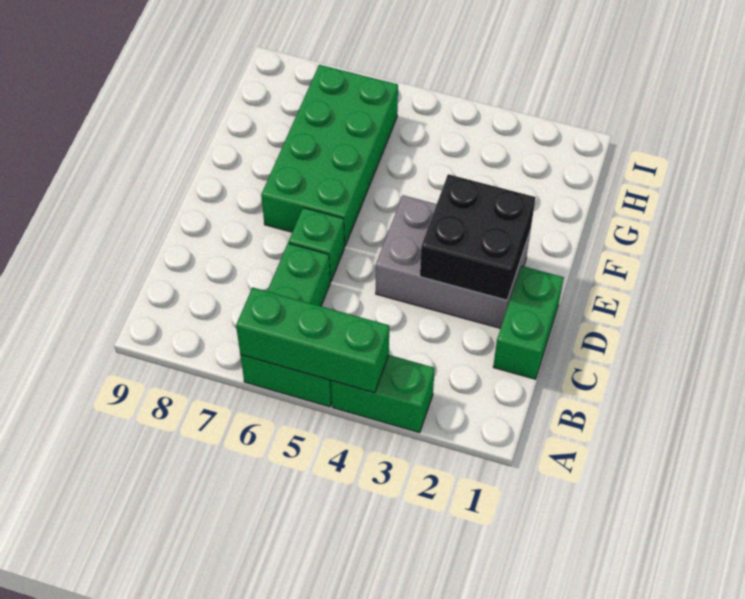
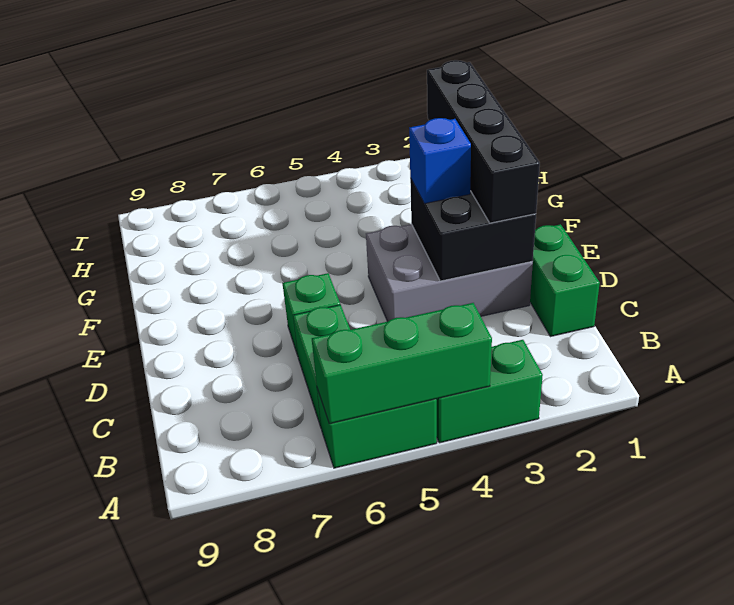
none -> black 1x4 brick [427,60,540,223]
none -> blue 1x1 brick [409,118,471,204]
green 2x4 brick [261,65,398,246] -> none

